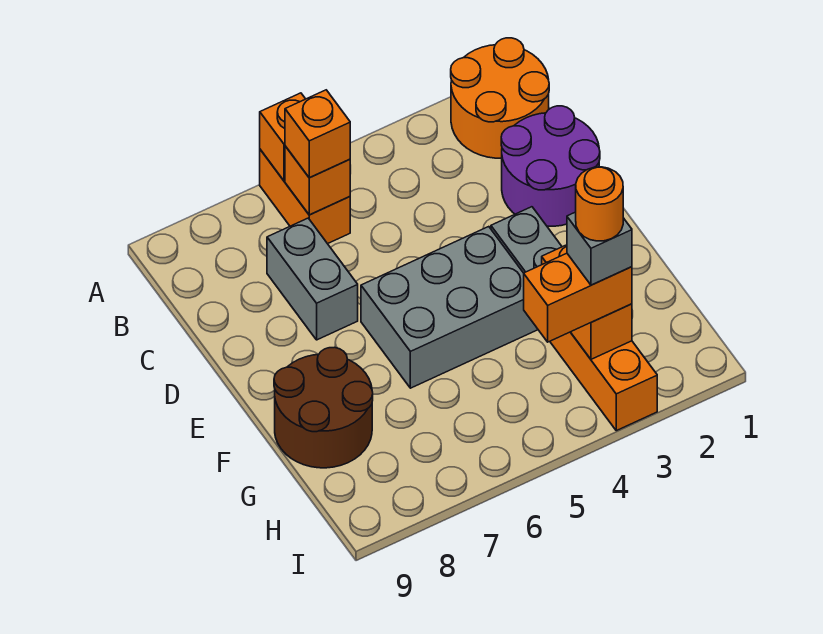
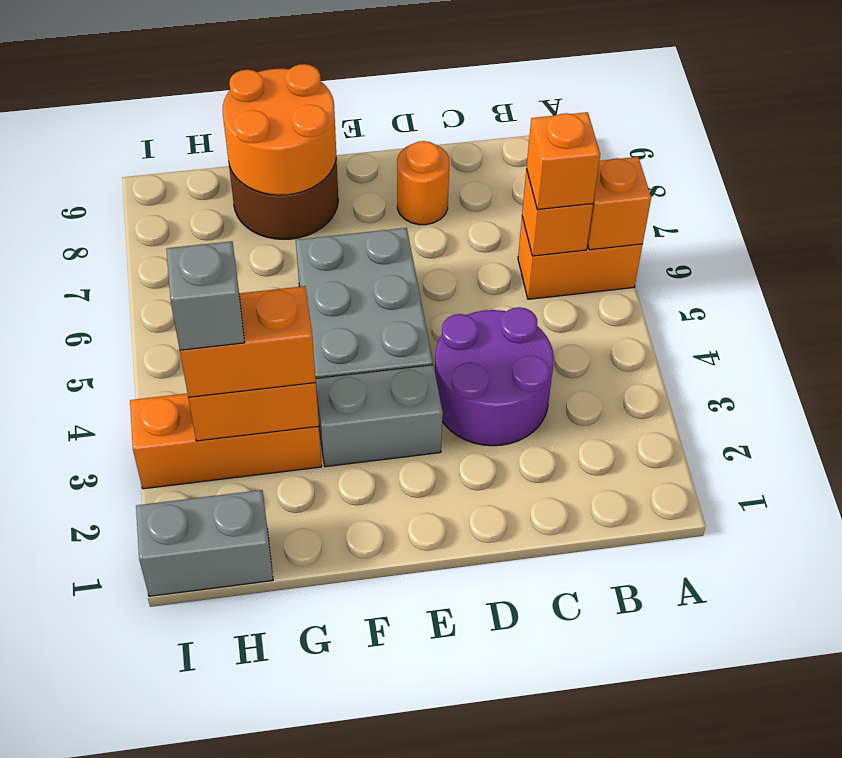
orange 2x2 round brick [451,38,549,158] -> orange 2x2 round brick moved to [223,64,336,195]
purple 2x2 round brick [501,106,600,226] -> purple 2x2 round brick moved to [435,307,554,446]
grey 1x2 brick [267,218,358,340] -> grey 1x2 brick moved to [136,490,273,596]
orange 1x2 brick [524,253,632,342] -> orange 1x2 brick turned to [180,286,316,397]
orange 1x1 round brick [576,167,623,241] -> orange 1x1 round brick moved to [397,141,449,225]

